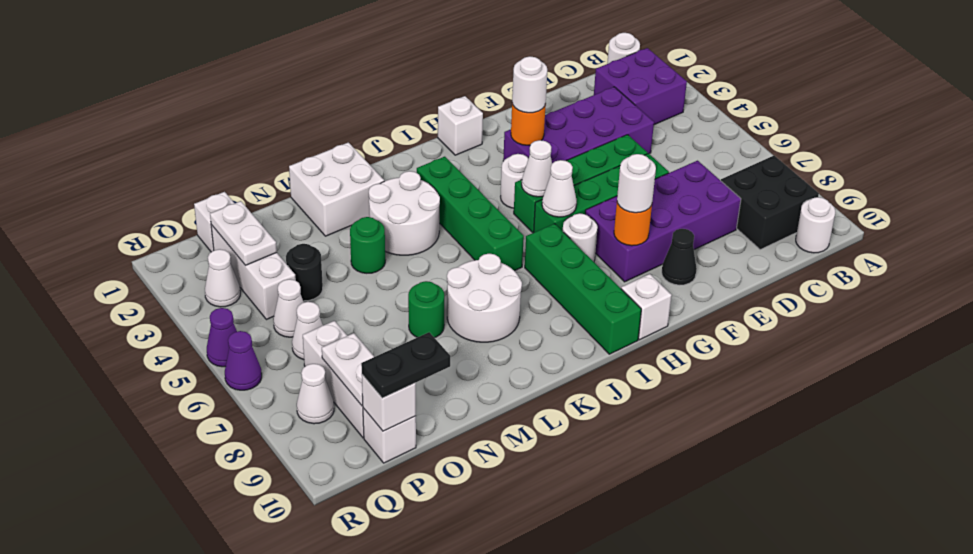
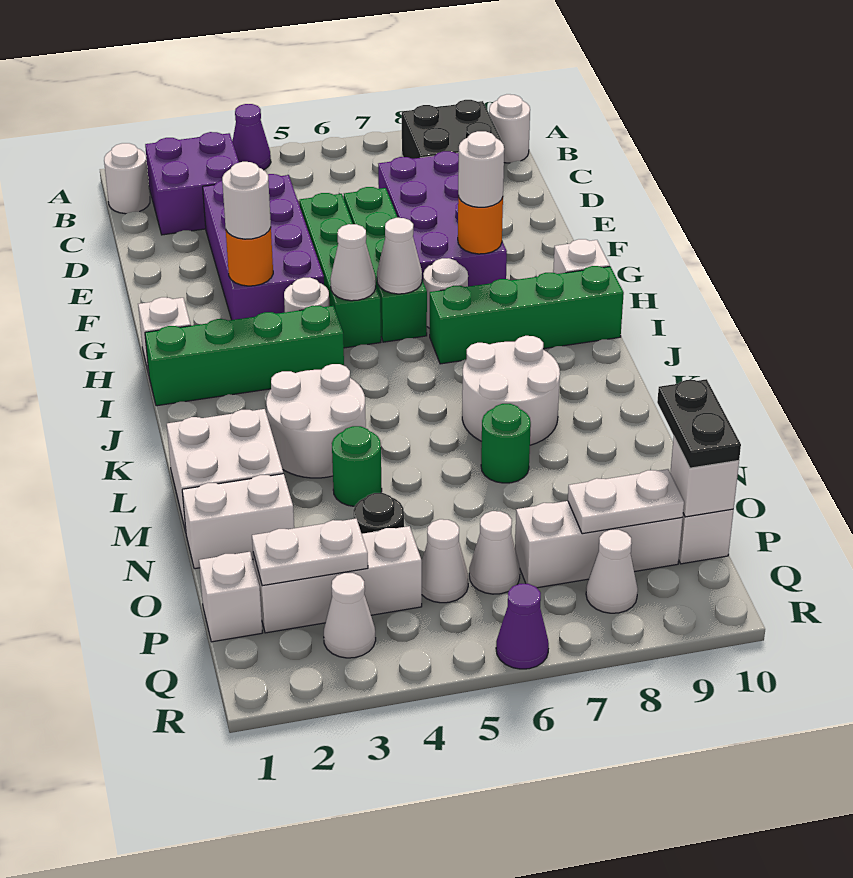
black 1x1 cone [662,229,697,285] -> none
green 1x4 brick [417,157,524,271] -> green 1x4 brick moved to [145,306,344,406]
none -> white 1x2 brick [182,474,294,569]
purple 1x1 cone [207,308,237,367] -> purple 1x1 cone moved to [232,104,271,170]

